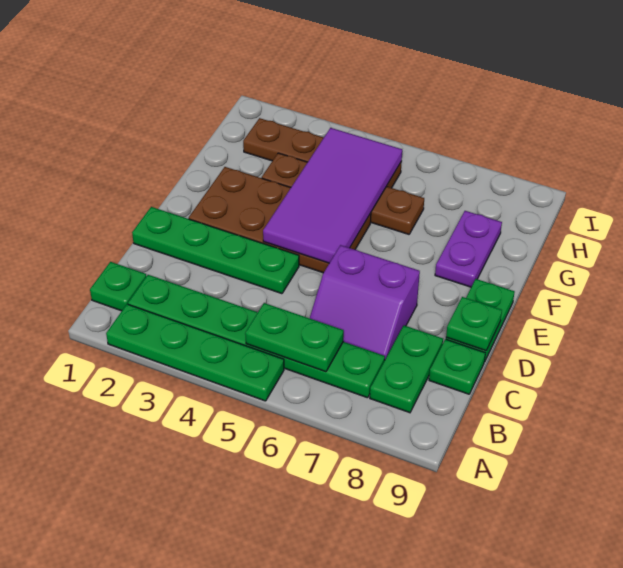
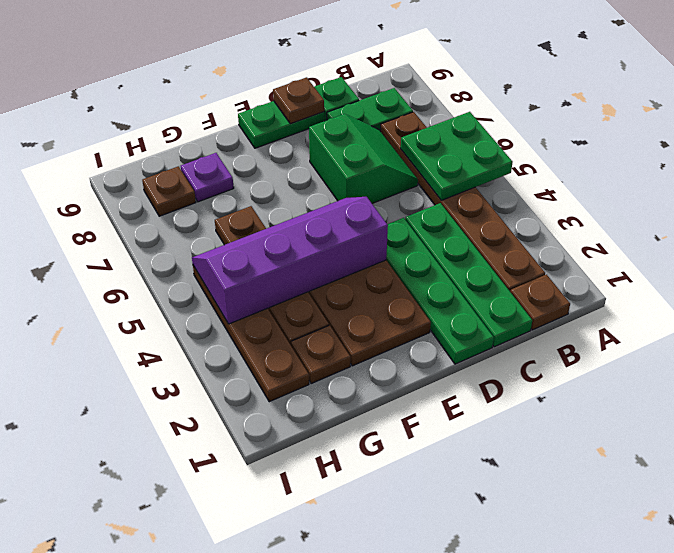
green 1x4 plate [106,304,284,401] -> green 1x4 plate moved to [405,203,532,347]
green 1x1 plate [90,262,146,311] -> brown 1x1 plate [511,274,570,330]
green 1x6 plate [128,275,385,398] -> brown 1x6 plate [381,112,545,292]
green 1x2 plate [245,303,344,372] -> green 2x2 plate [401,112,513,200]
purple 2x2 slope [310,245,420,359] -> green 2x2 slope [309,114,418,203]
green 1x1 plate [446,297,502,351] -> brown 1x1 plate [273,77,324,124]
purple 2x4 tile [263,128,402,263] -> purple 2x4 slope [192,197,388,324]
purple 1x2 plate [435,211,502,287] -> purple 1x1 plate [181,153,234,202]
none -> brown 1x1 plate [291,325,350,384]
none -> brown 1x1 plate [142,166,196,216]

